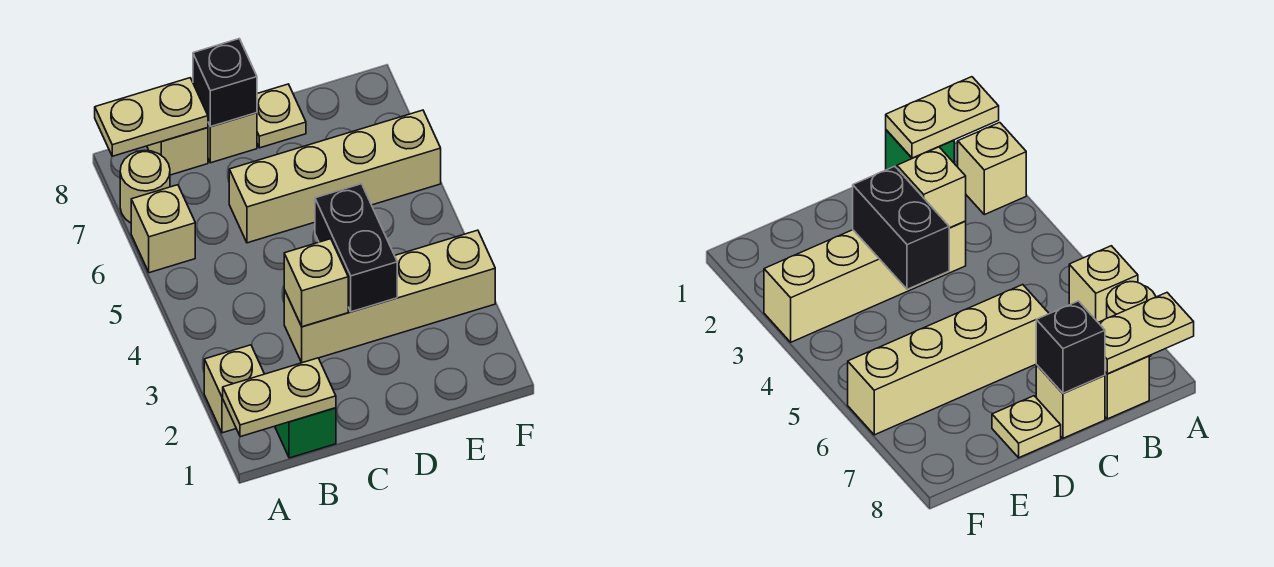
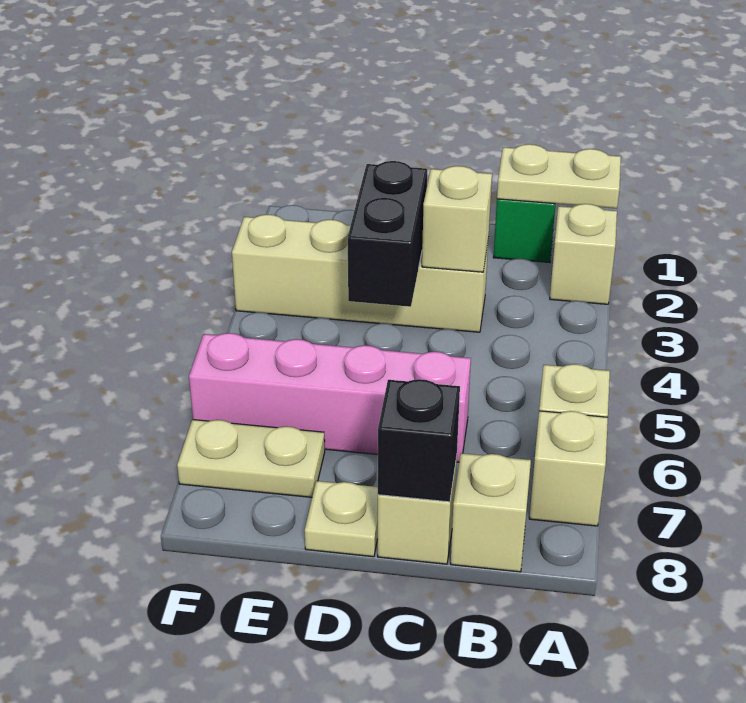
tan 1x1 round brick [120,150,170,223] -> tan 1x1 brick [529,411,608,526]
tan 1x2 plate [95,78,208,156] -> tan 1x2 plate moved to [177,420,325,497]
tan 1x4 brick [229,110,441,243] -> pink 1x4 brick [189,333,471,462]

